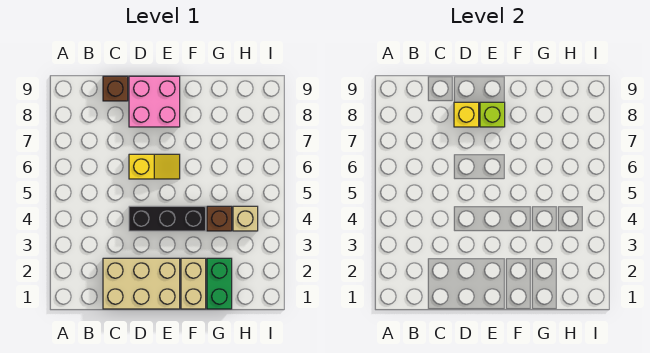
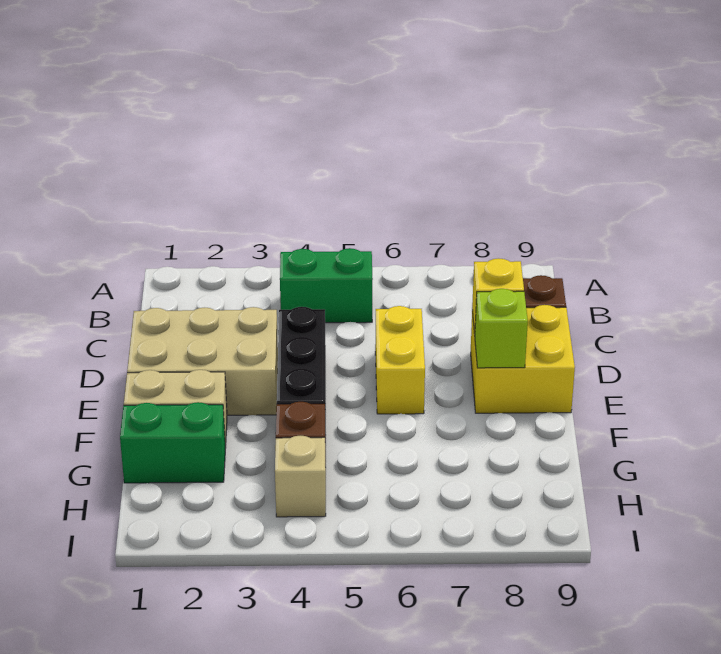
none -> green 1x2 brick [280,248,373,323]
tan 2x3 brick [103,258,180,309] -> tan 2x3 brick turned to [127,307,278,415]
yellow 1x2 slope [129,154,180,179] -> yellow 1x2 brick [375,306,425,414]
pink 2x2 brick [129,76,180,127] -> yellow 2x2 brick [471,305,575,413]

